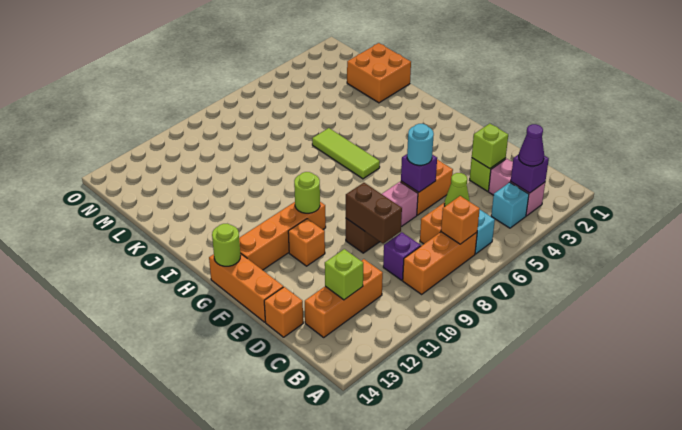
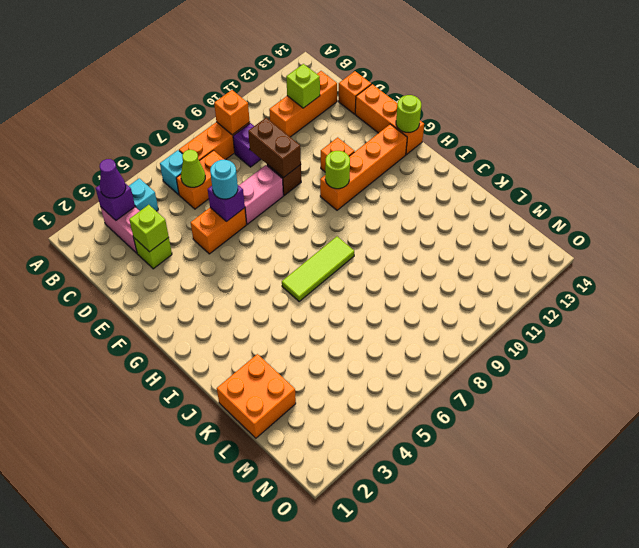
orange 1x1 brick [441,196,480,244] -> orange 1x1 brick moved to [214,90,250,135]
lime 1x3 tile [312,128,380,179] -> lime 1x3 tile turned to [282,236,354,301]

